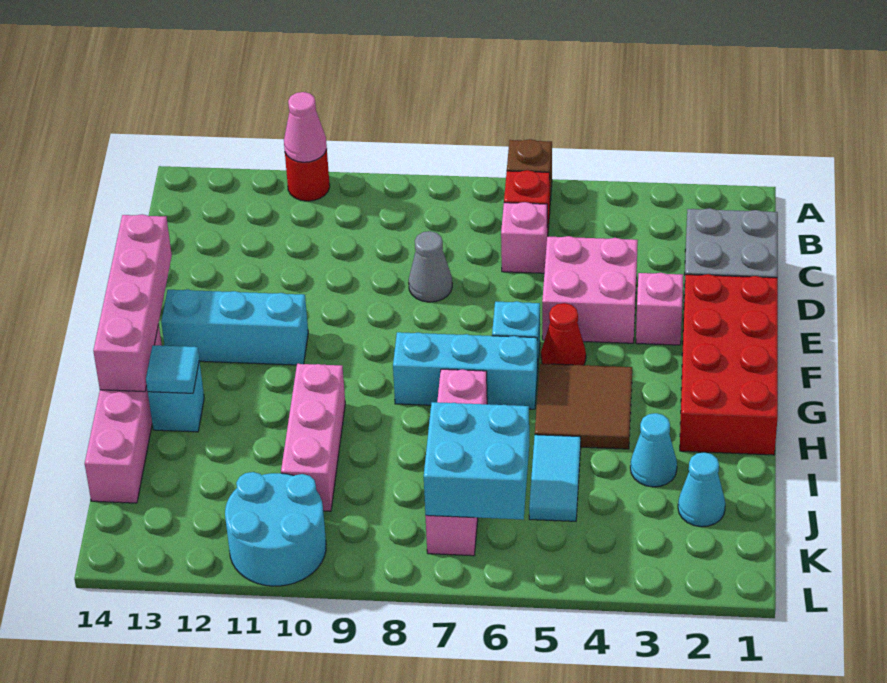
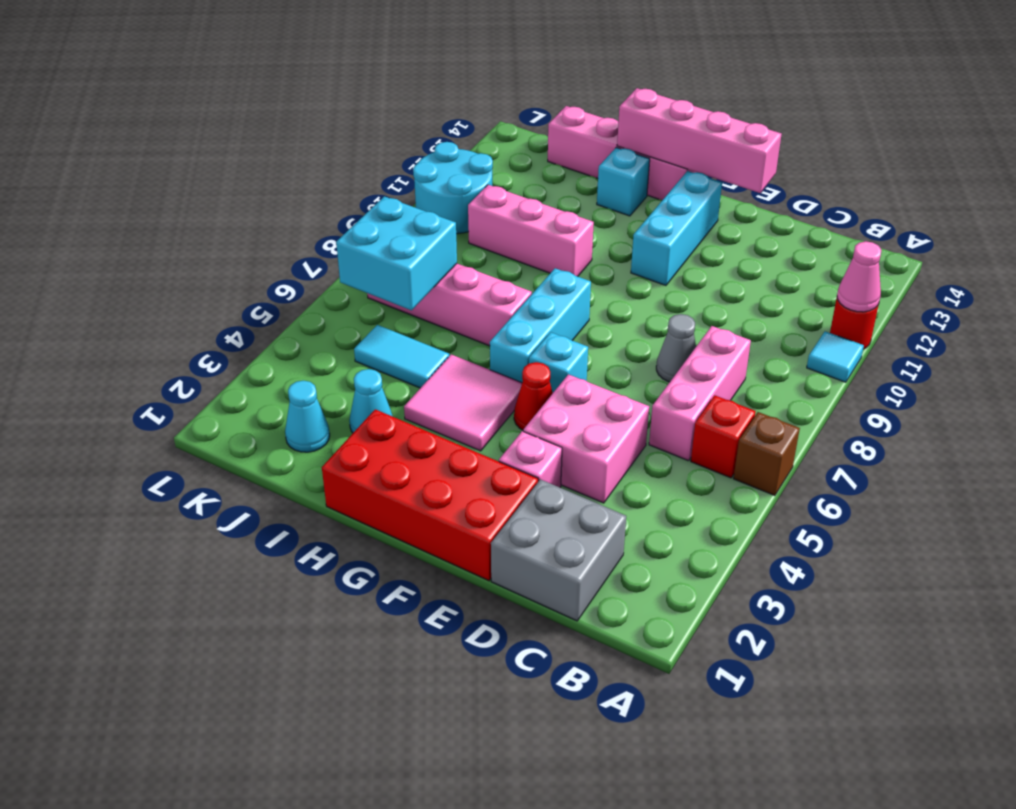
pink 1x1 brick [501,202,547,273] -> pink 1x3 brick [649,326,751,461]
brown 2x2 tile [535,364,632,449] -> pink 2x2 tile [404,354,522,451]
cyan 1x1 tile [146,345,199,393] -> cyan 1x1 tile moved to [807,331,864,382]

